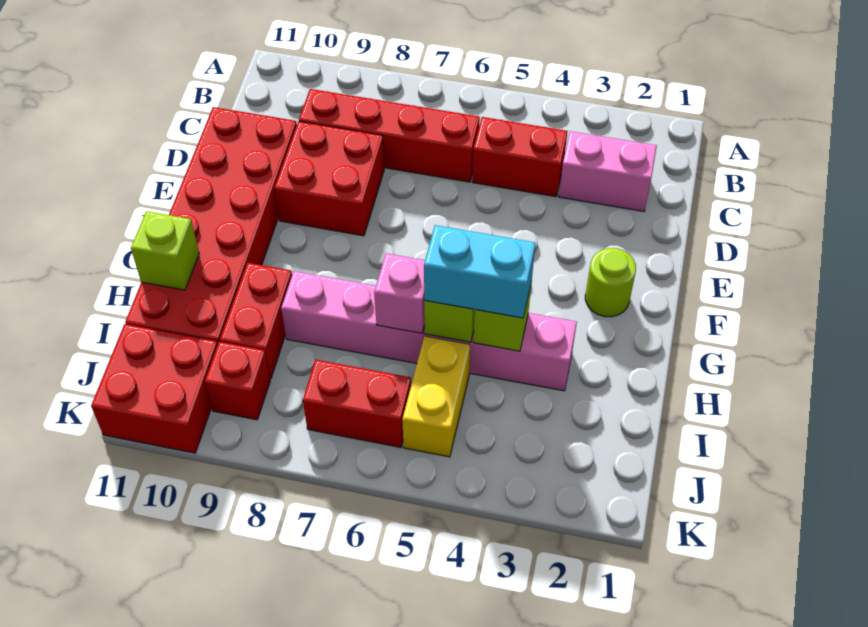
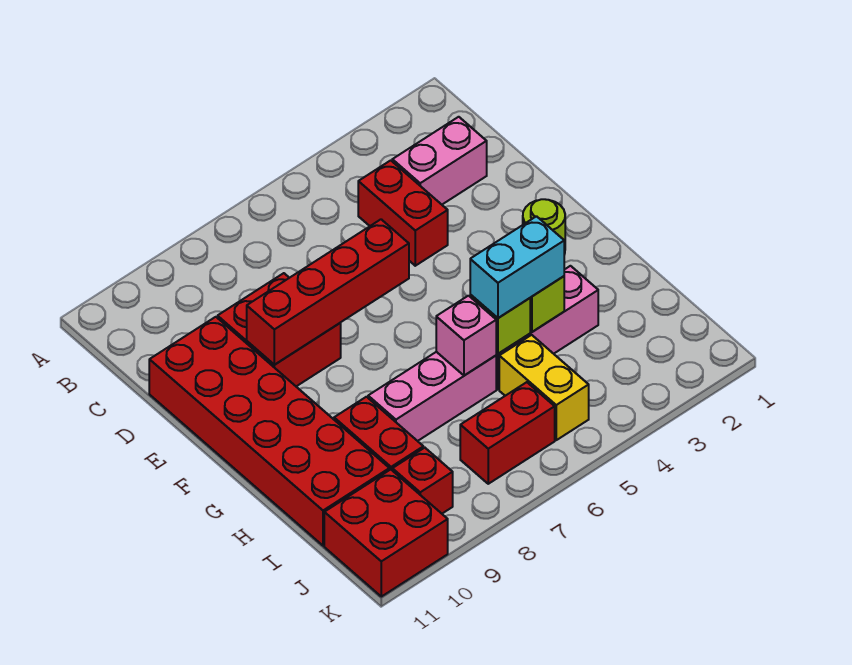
red 1x2 brick [472,117,567,197] -> red 1x2 brick turned to [358,160,448,266]
red 1x4 brick [299,89,480,182] -> red 1x4 brick moved to [247,219,409,365]
lime 1x1 brick [131,211,199,290] -> none

